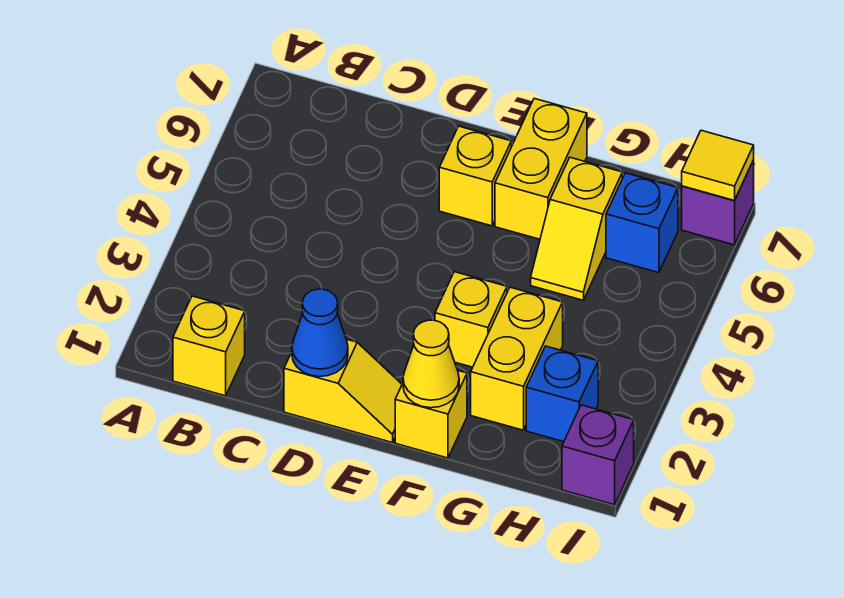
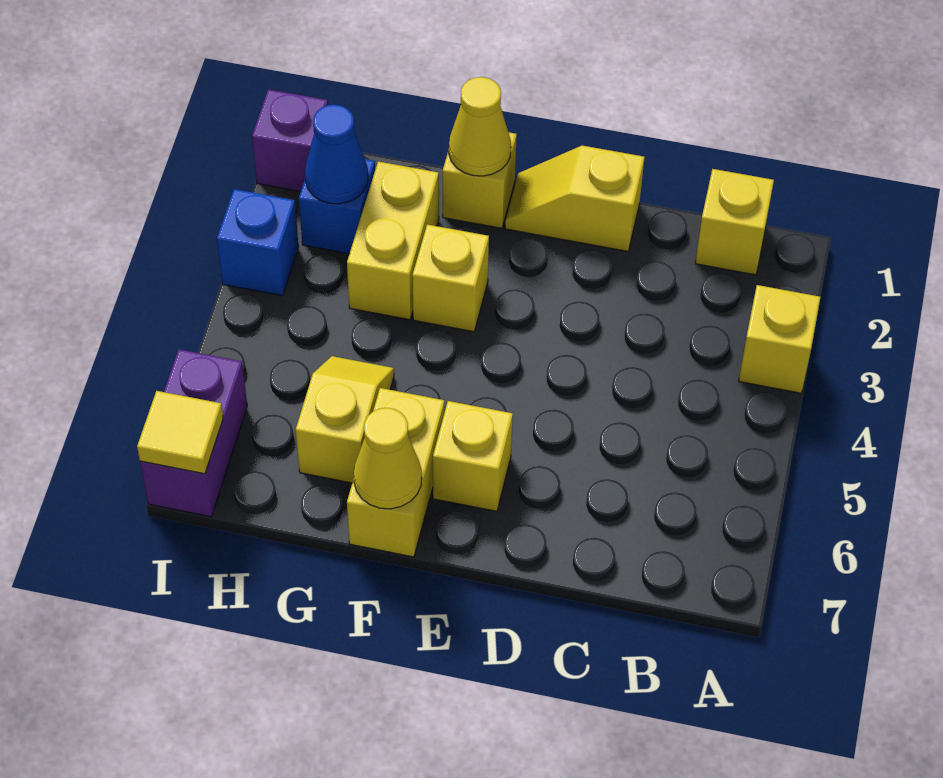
none -> yellow 1x1 brick [739,285,820,393]
blue 1x1 cone [292,289,348,377] -> blue 1x1 cone moved to [305,105,368,204]
none -> yellow 1x1 cone [354,408,422,509]
blue 1x1 brick [606,173,678,273] -> blue 1x1 brick moved to [217,189,299,296]
purple 1x1 brick [682,160,754,245] -> purple 1x2 brick [140,349,247,517]

